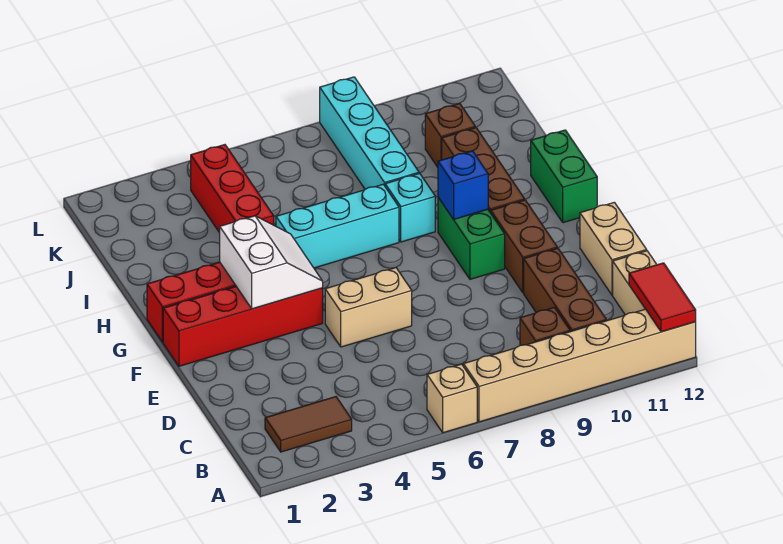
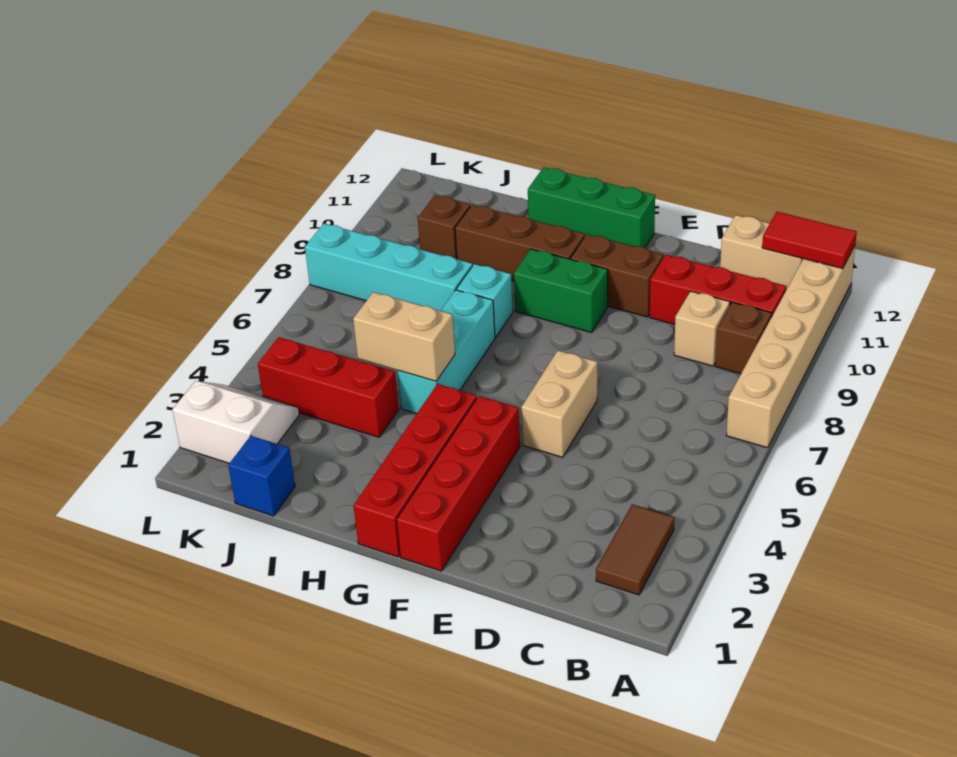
tan 1x1 brick [427,364,477,433] -> tan 1x1 brick moved to [674,291,730,366]
brown 1x3 brick [524,248,606,332] -> red 1x3 brick [650,255,786,324]
tan 1x2 brick [580,202,647,295] -> tan 1x2 brick moved to [353,292,455,381]
white 2x2 slope [220,216,323,309] -> white 2x2 slope moved to [172,381,299,463]
blue 1x1 brick [438,151,488,219] -> blue 1x1 brick moved to [228,436,295,516]
green 1x2 brick [531,130,597,223] -> green 1x3 brick [528,167,655,248]

